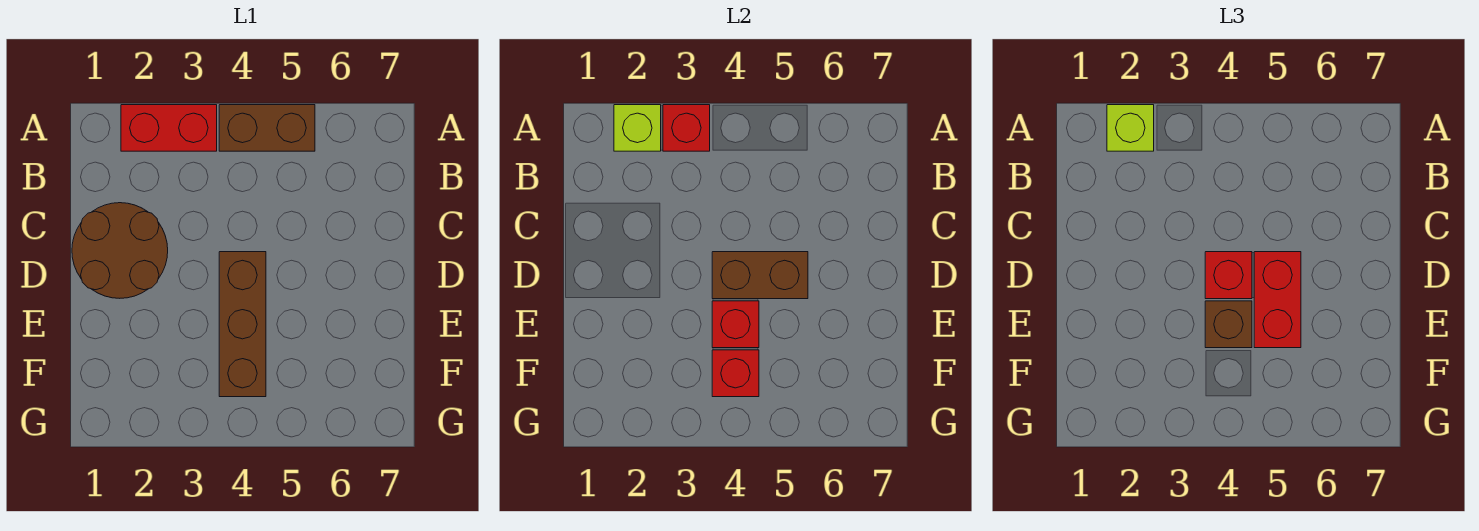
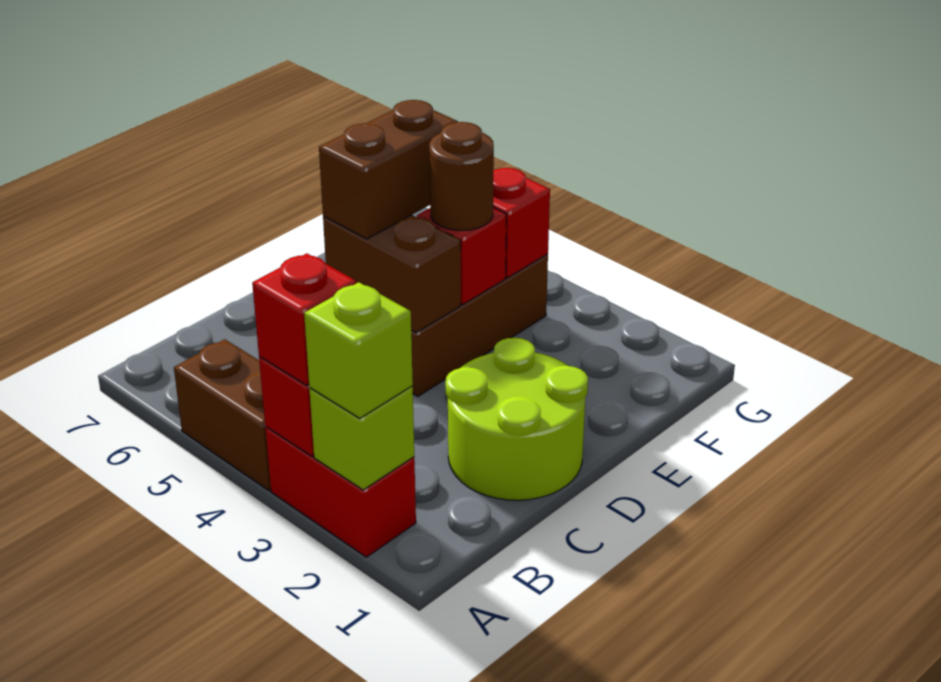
brown 2x2 round brick [72,203,168,298] -> lime 2x2 round brick [445,338,588,500]
red 1x1 brick [1205,252,1252,299] -> red 1x1 brick moved to [252,253,356,386]
red 1x2 brick [1254,252,1301,348] -> brown 1x2 brick [319,100,458,239]
brown 1x1 brick [1205,301,1252,348] -> brown 1x1 round brick [429,122,494,231]

